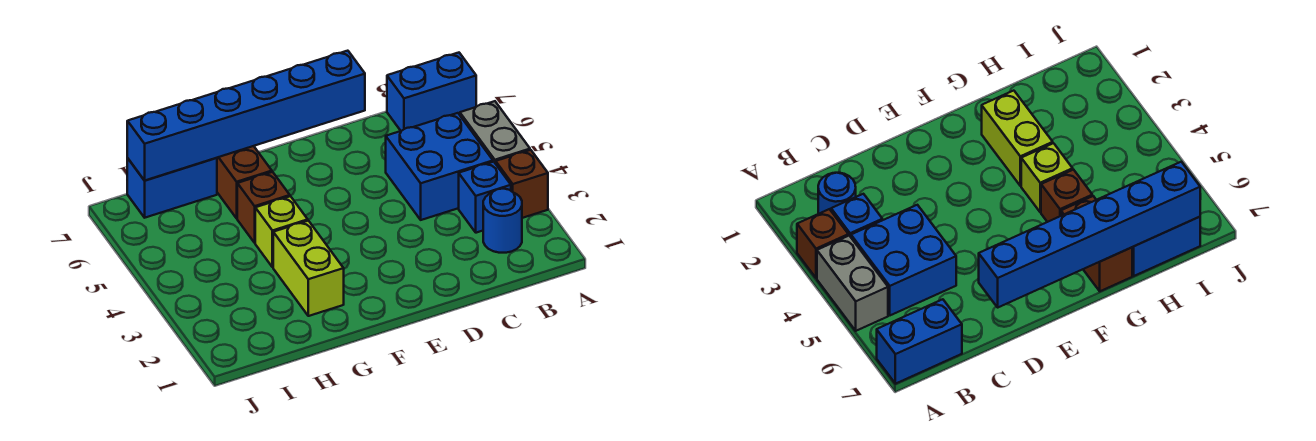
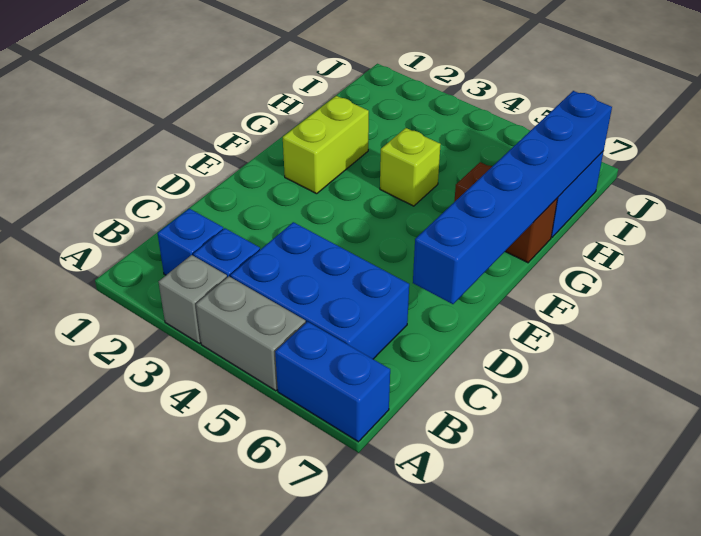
brown 1x1 brick [496,150,548,218] -> grey 1x1 brick [158,255,227,344]
blue 1x2 brick [387,53,476,131] -> blue 1x2 brick turned to [275,322,390,442]
blue 1x1 round brick [483,189,522,253] -> blue 1x1 brick [157,209,223,275]
blue 2x2 brick [386,113,493,220] -> blue 2x3 brick [230,222,409,359]
lime 1x2 brick [273,221,344,316] -> lime 1x2 brick turned to [283,96,369,194]
brown 1x1 brick [237,172,290,243] -> none

